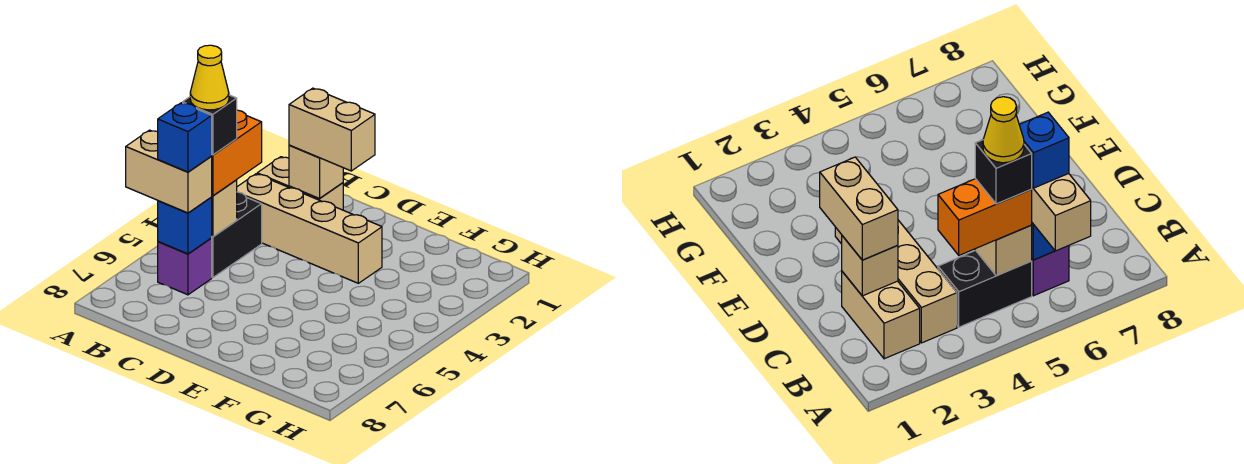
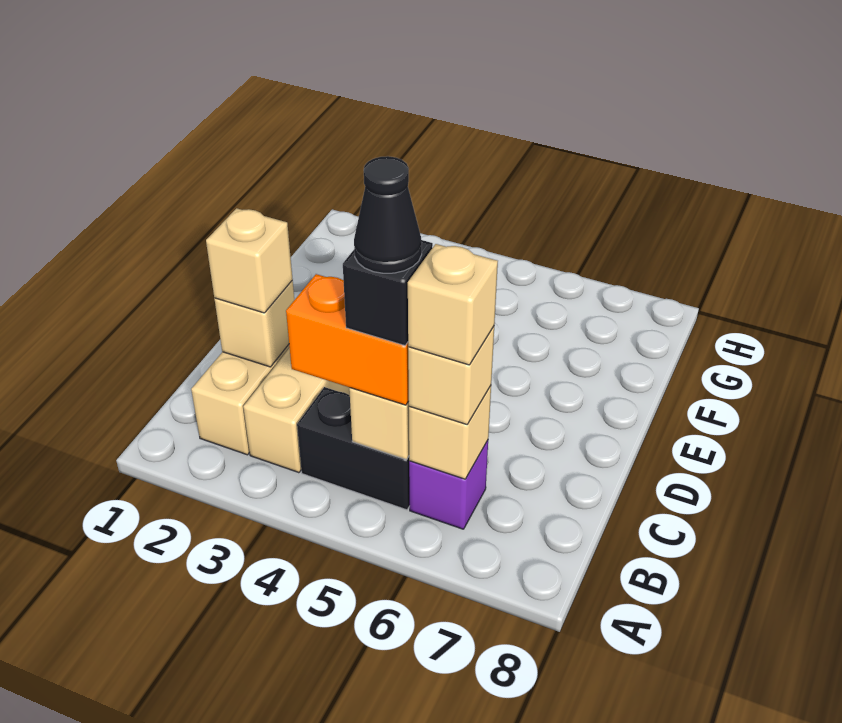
tan 1x2 brick [126,130,212,213] -> tan 1x1 brick [408,326,494,424]
yellow 1x1 cone [190,45,229,110] -> black 1x1 cone [354,156,422,273]
blue 1x1 brick [158,197,212,254] -> tan 1x1 brick [409,386,491,479]
blue 1x1 brick [158,103,212,172] -> tan 1x1 brick [408,244,498,365]
tan 1x2 brick [289,88,375,171] -> tan 1x1 brick [206,208,293,313]

